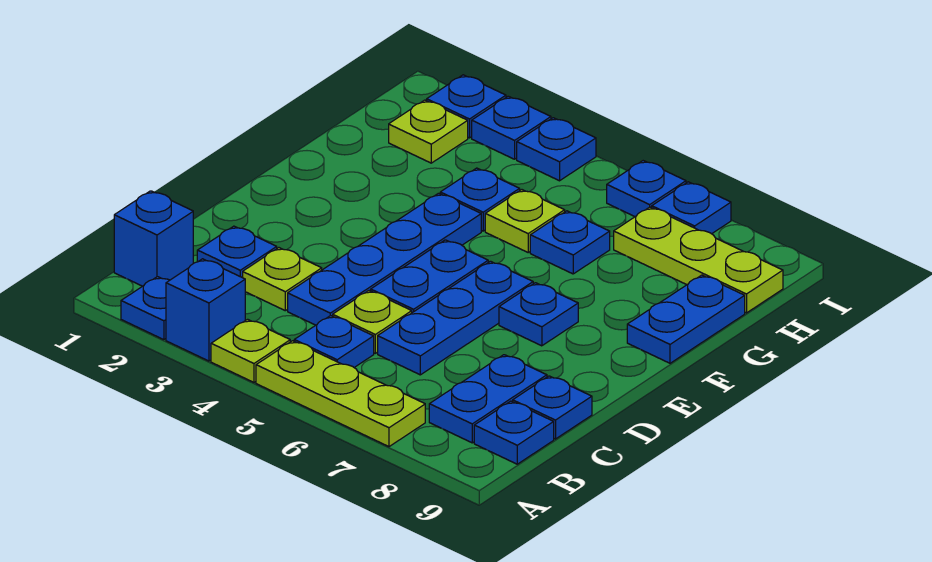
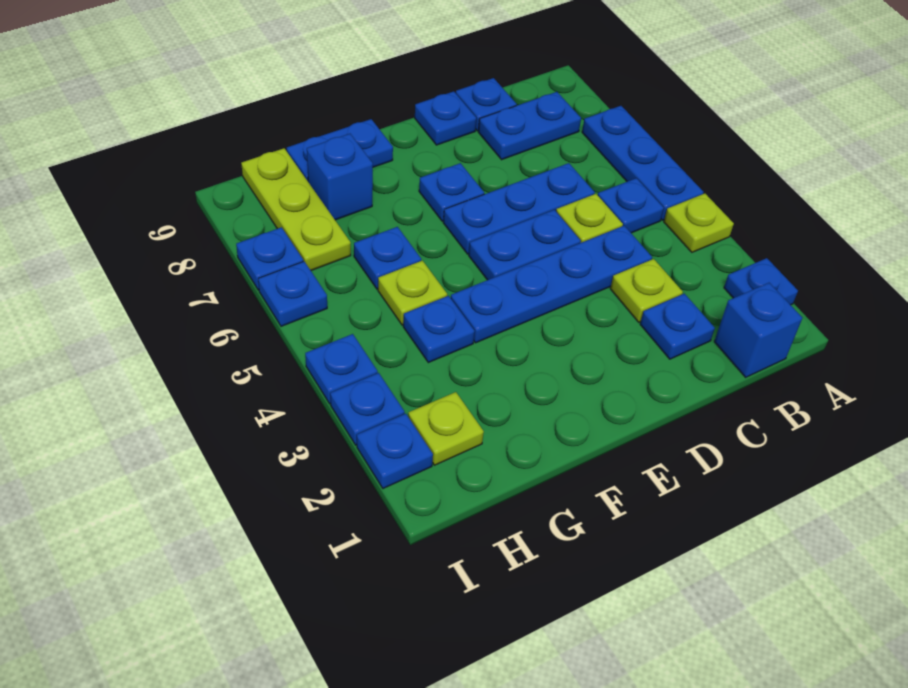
blue 1x1 brick [166,259,245,361] -> blue 1x1 brick moved to [307,134,373,220]
lime 1x3 plate [256,341,425,447] -> blue 1x3 plate [582,106,703,220]
blue 1x1 plate [474,401,554,464] -> blue 1x1 plate moved to [415,91,476,145]

